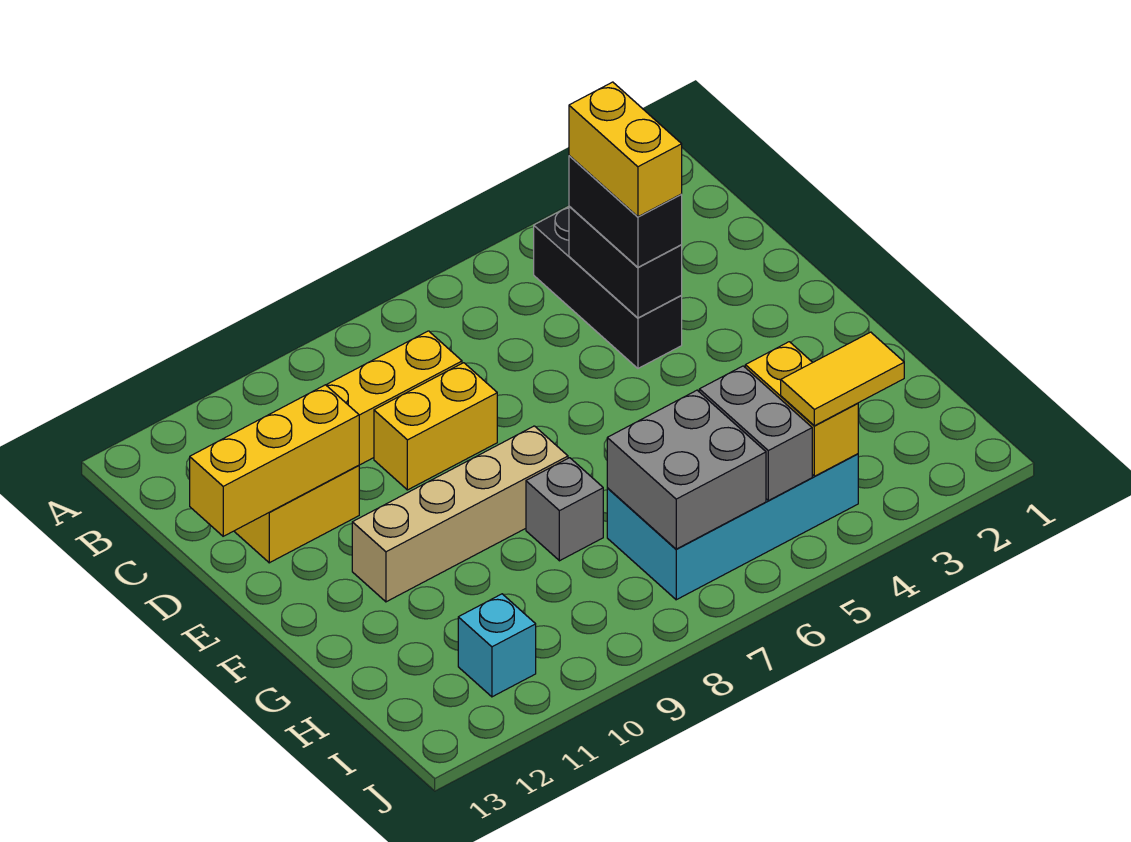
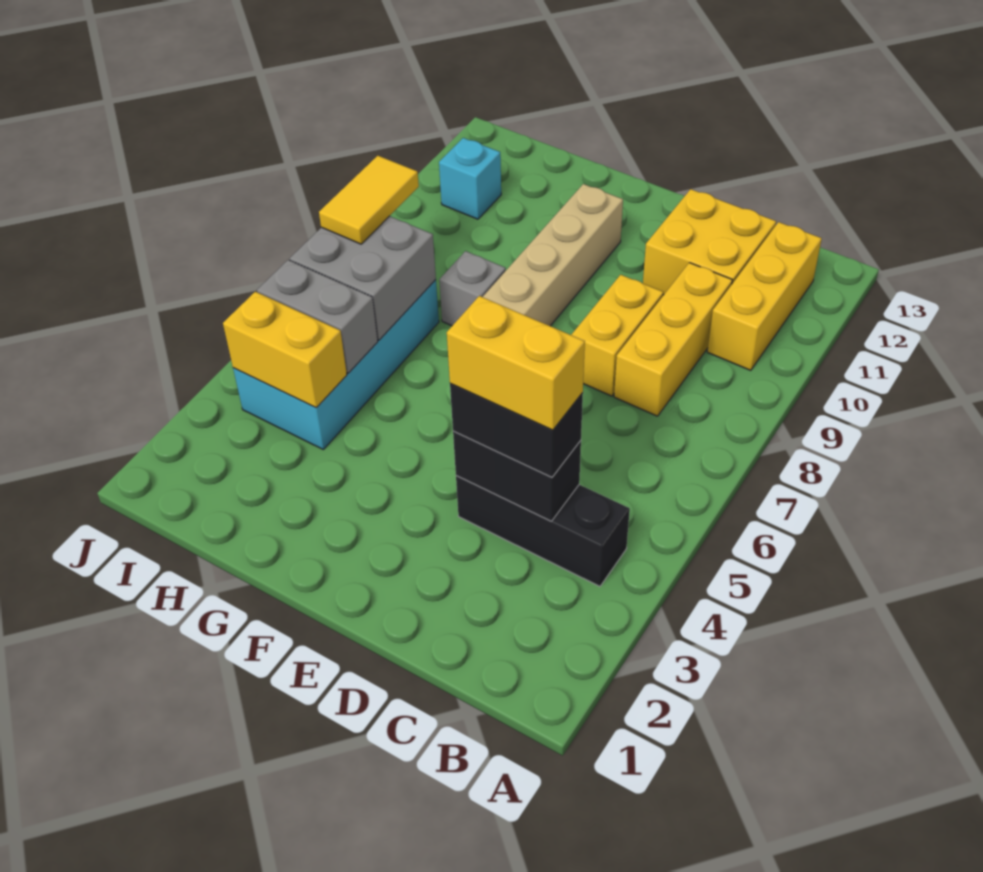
yellow 1x3 brick [190,385,359,536] -> yellow 1x3 brick moved to [707,222,822,370]
yellow 1x2 tile [781,332,904,426] -> yellow 1x2 tile moved to [319,156,419,244]

